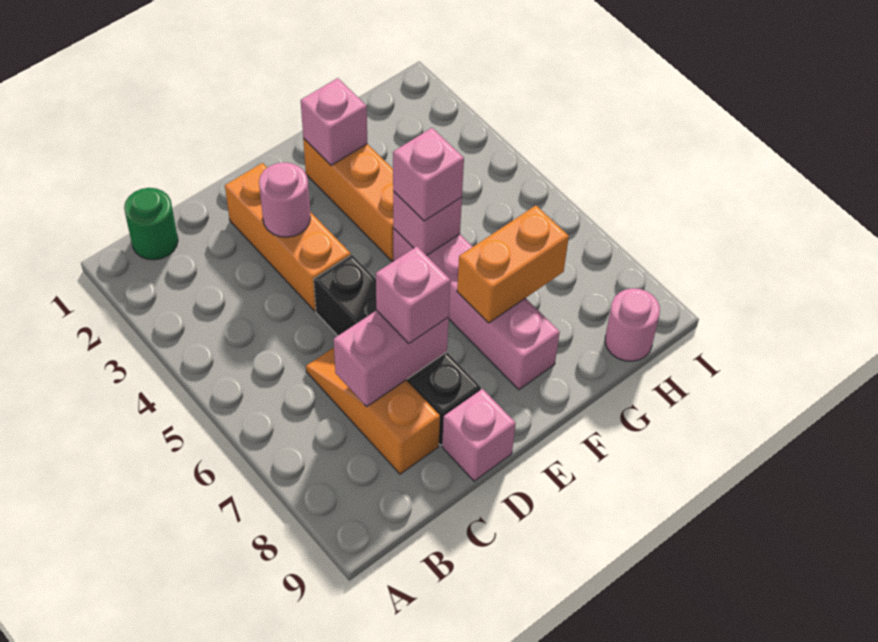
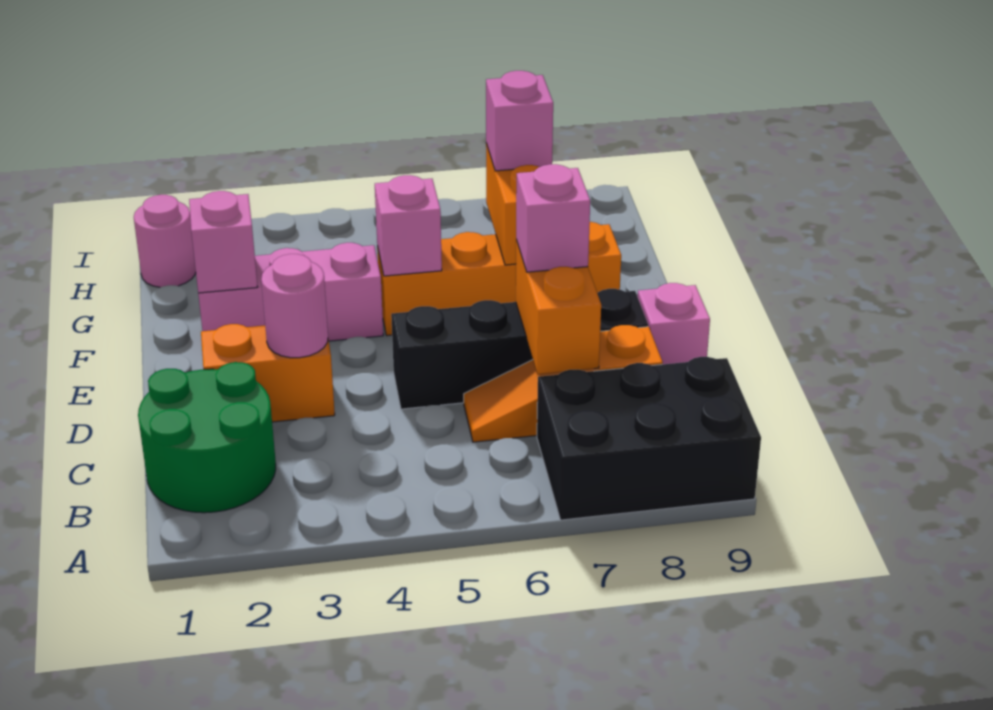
none -> black 2x3 brick [537,357,761,520]
green 1x1 round brick [124,188,178,260] -> green 2x2 round brick [138,362,276,513]
pink 1x2 brick [334,310,449,406] -> orange 1x2 brick [516,240,601,374]
orange 1x3 brick [225,163,351,311] -> orange 1x2 brick [201,324,335,422]
orange 1x3 brick [303,138,393,261] -> pink 1x3 brick [198,243,383,341]
pink 1x4 brick [393,228,560,390] -> orange 1x4 brick [377,222,621,336]
pink 1x1 brick [393,128,464,221] -> pink 1x1 brick moved to [486,71,553,171]
pink 1x1 round brick [605,288,660,361] -> pink 1x1 round brick moved to [134,195,196,287]

